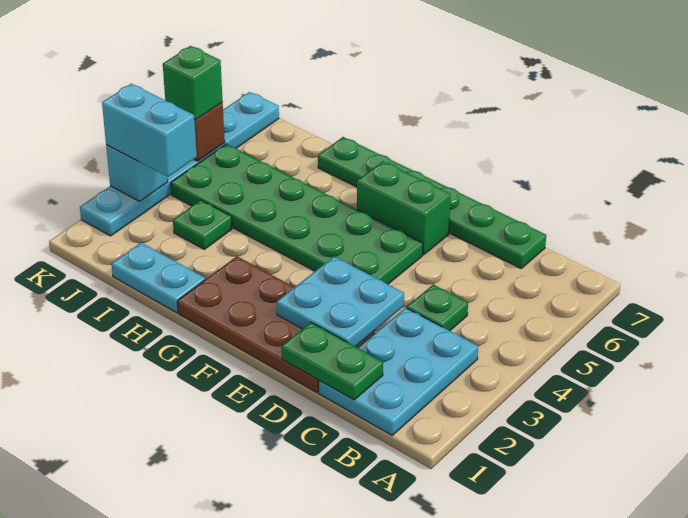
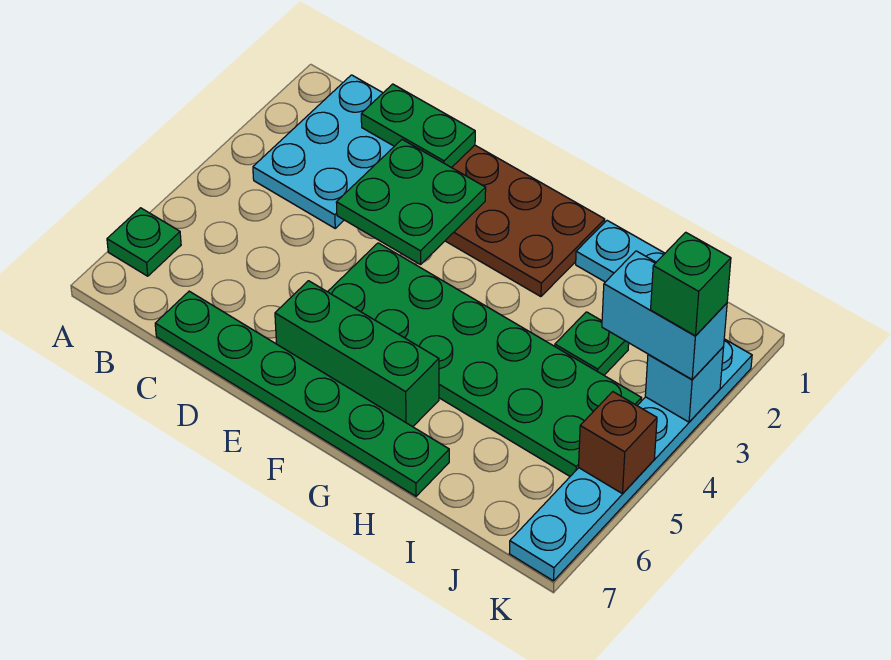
green 1x1 plate [407,284,468,331] -> green 1x1 plate moved to [107,208,181,276]
cyan 2x2 plate [277,256,404,347] -> green 2x2 plate [336,140,486,265]
green 1x2 brick [357,161,451,255] -> green 1x3 brick [275,281,439,427]
green 1x1 brick [163,46,223,120] -> green 1x1 brick moved to [651,232,731,336]

